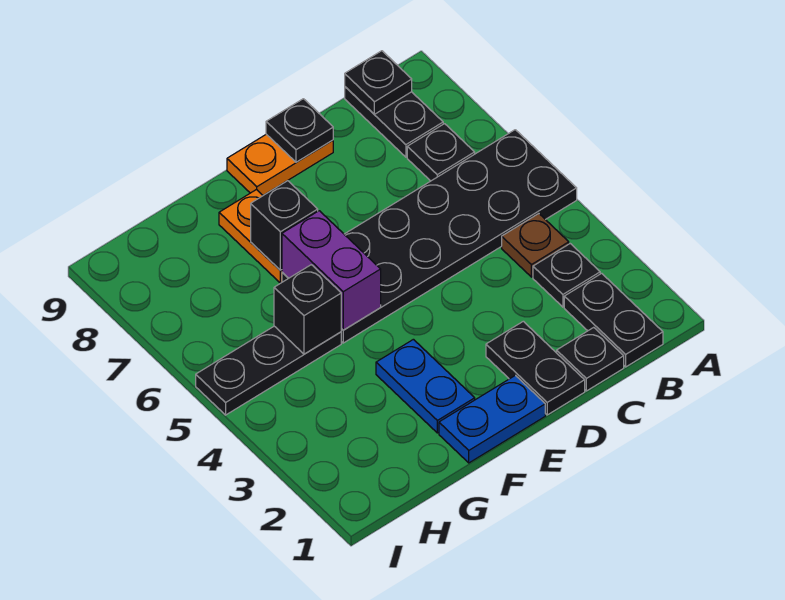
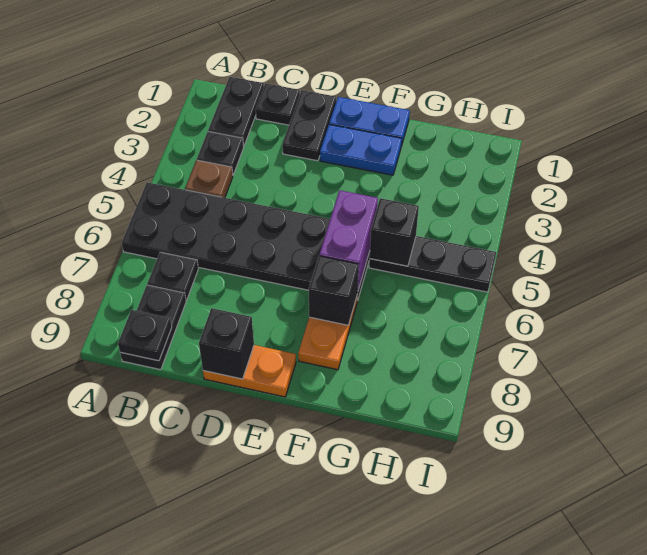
black 1x1 plate [266,99,333,162] -> black 1x1 brick [199,308,254,379]
blue 1x2 plate [376,339,475,433] -> blue 1x2 plate turned to [320,125,402,175]

